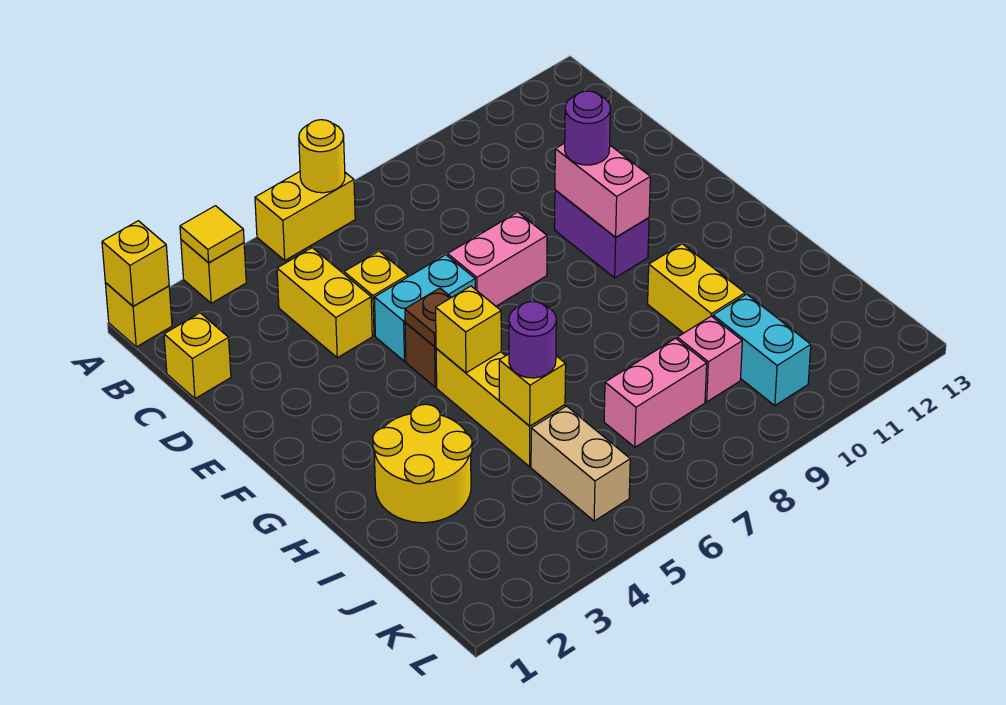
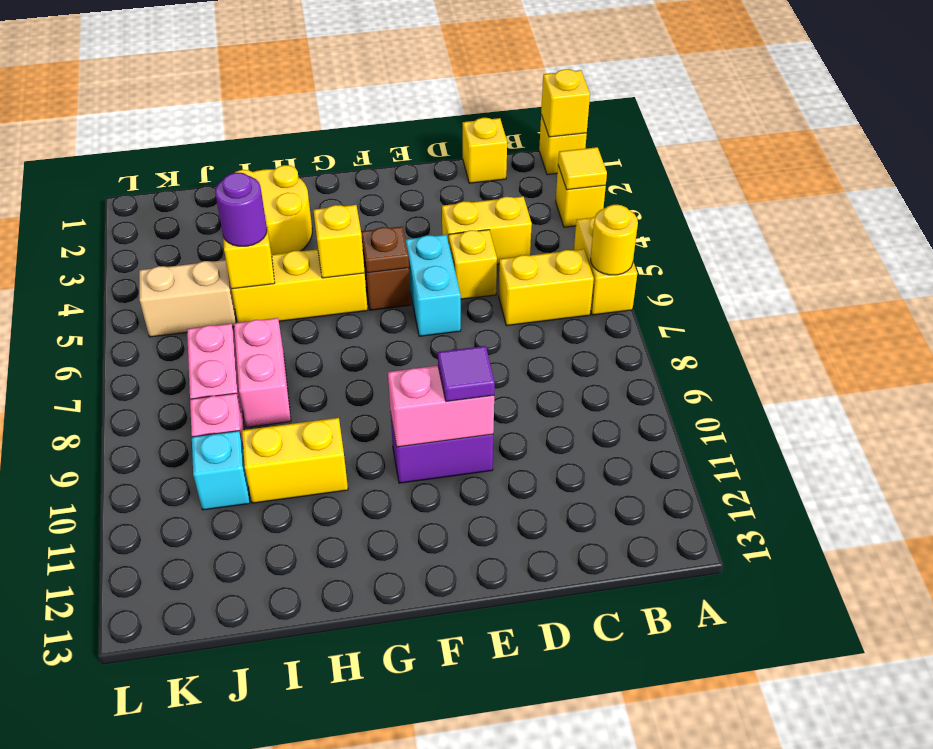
none -> yellow 1x2 brick [499,249,594,326]
pink 1x2 brick [448,212,547,306] -> pink 1x2 brick moved to [234,318,291,427]
purple 1x1 round brick [565,91,610,165] -> purple 1x1 tile [438,346,495,401]
cyan 1x2 brick [713,294,811,406] -> cyan 1x1 brick [192,431,250,510]

